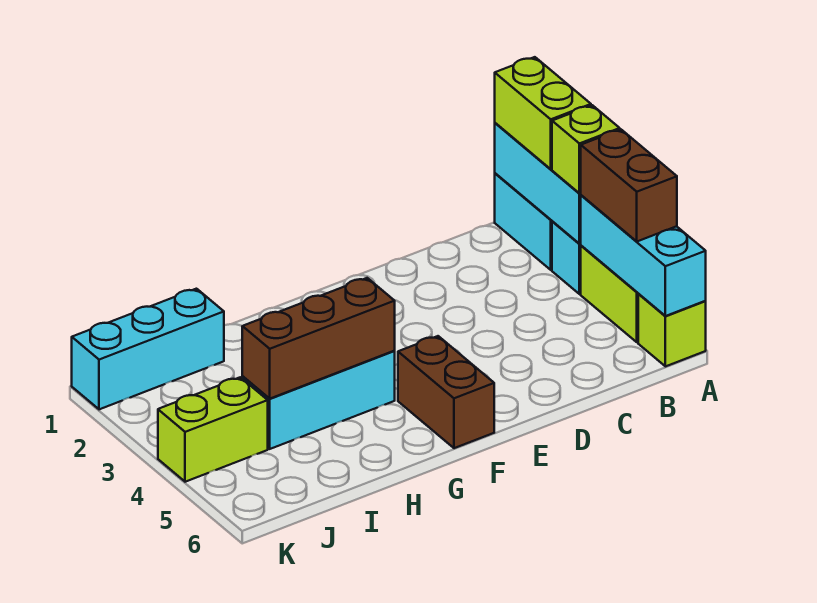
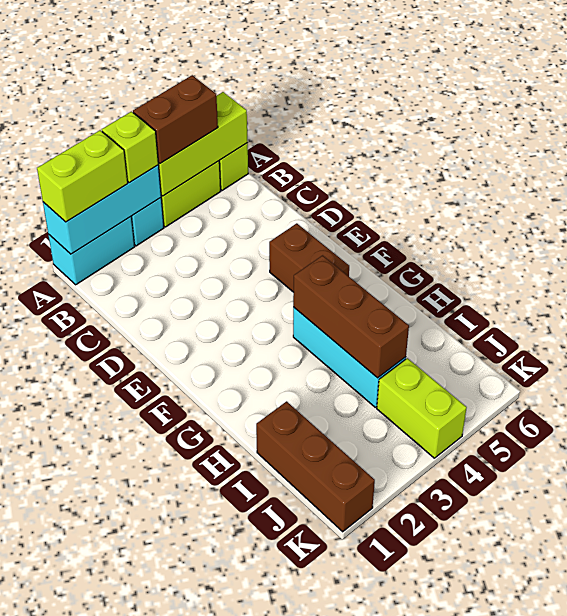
cyan 1x3 brick [581,195,706,316] -> lime 1x3 brick [158,92,248,196]
brown 1x2 brick [398,336,494,448] -> brown 1x2 brick turned to [269,223,349,292]
cyan 1x3 brick [72,289,224,409] -> brown 1x3 brick [256,401,375,532]

